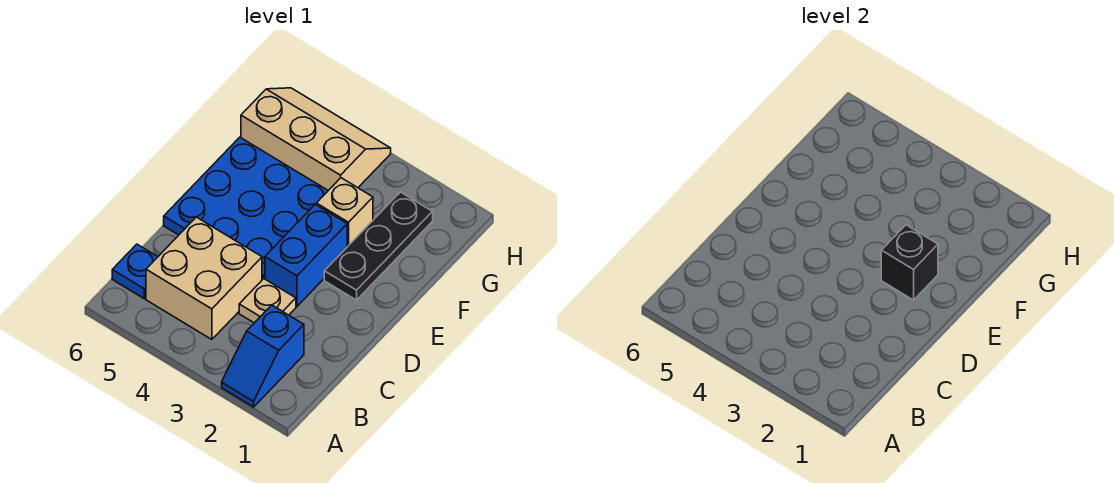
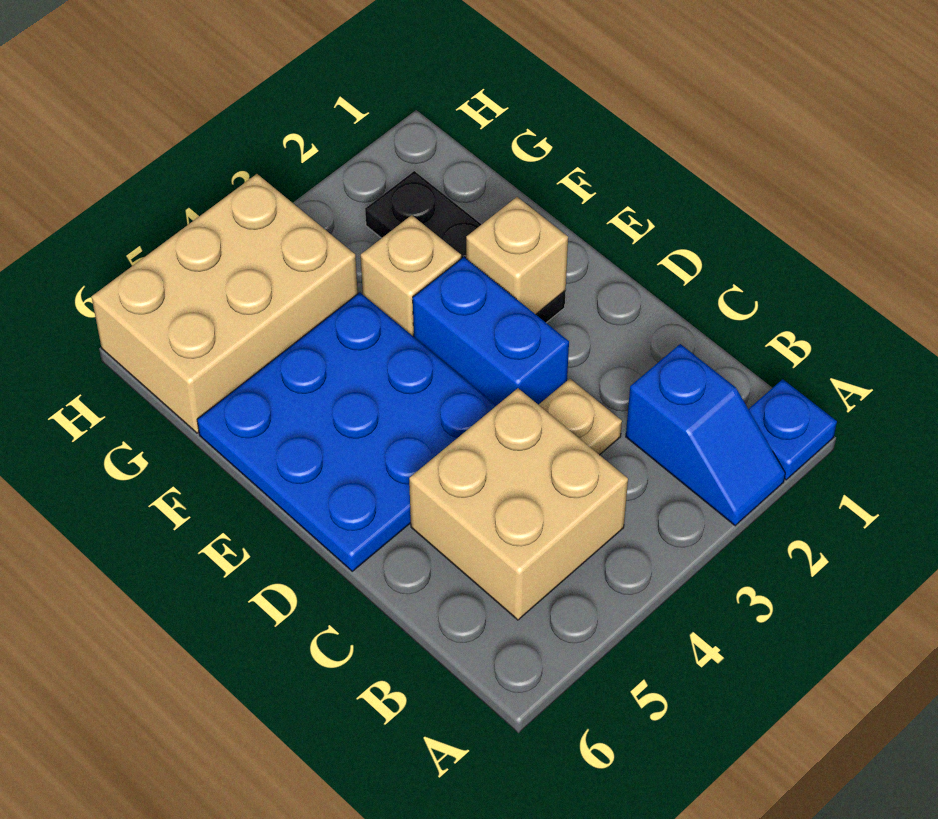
blue 1x1 plate [112,244,157,299] -> blue 1x1 plate moved to [749,379,837,480]
black 1x1 brick [881,225,938,300] -> tan 1x1 brick [466,197,568,314]
tan 2x3 slope [241,88,391,190] -> tan 2x3 brick [92,174,358,433]

